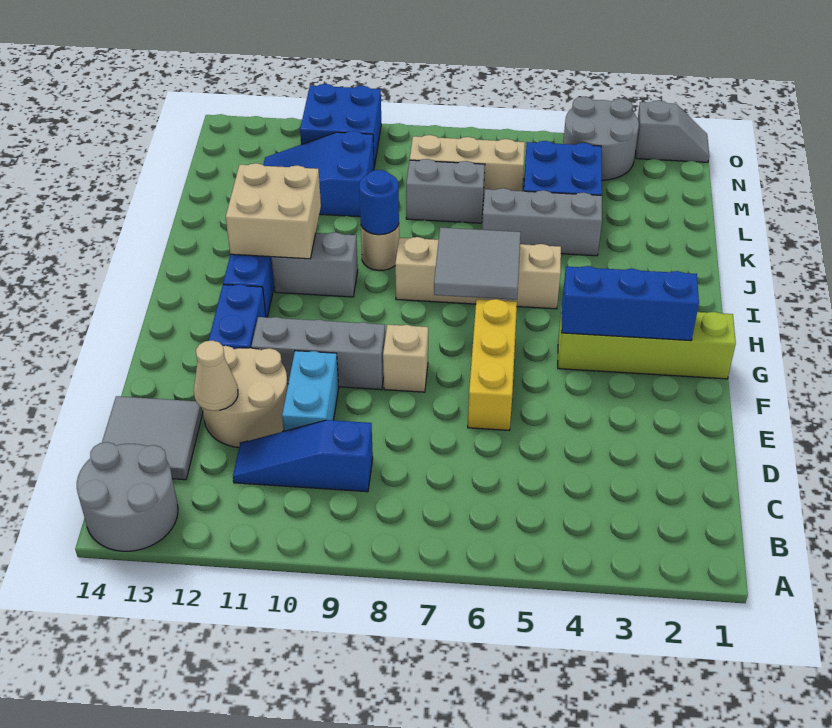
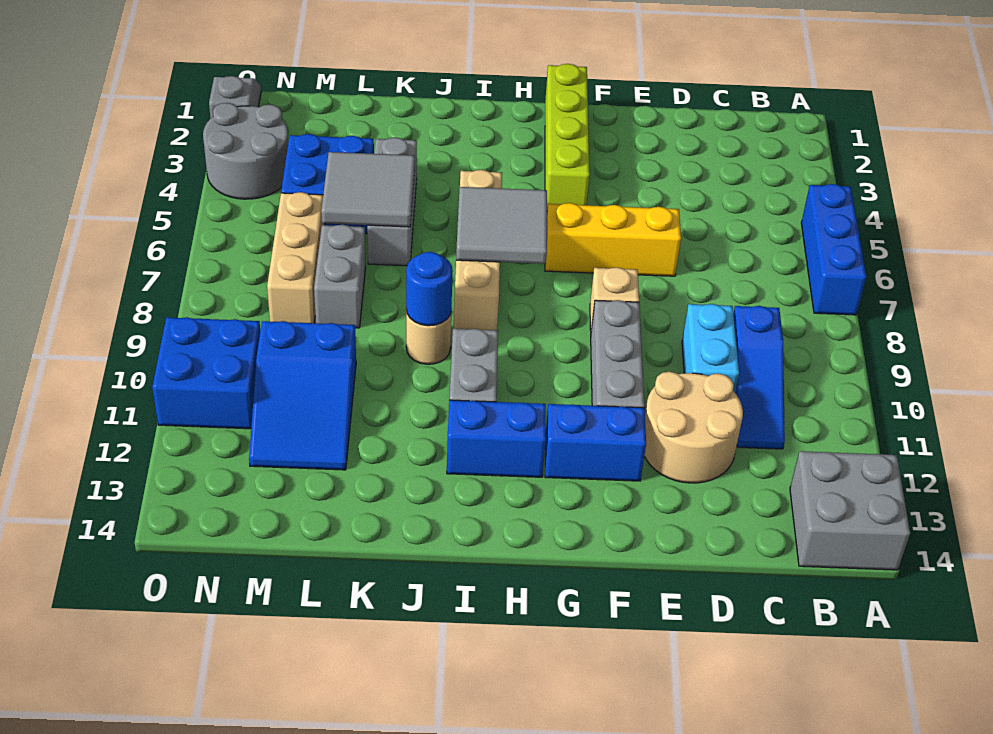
grey 2x2 round brick [77,442,178,551] -> grey 2x2 brick [790,451,910,570]
grey 2x2 tile [102,396,203,480] -> grey 2x2 tile moved to [321,152,415,227]
cyan 1x2 brick [282,351,339,431] -> cyan 1x2 brick turned to [682,304,739,392]
tan 1x1 cone [194,340,238,411] -> none
blue 1x3 brick [561,266,699,341] -> blue 1x3 brick moved to [801,184,866,315]
tan 2x2 brick [226,163,321,259] -> none

